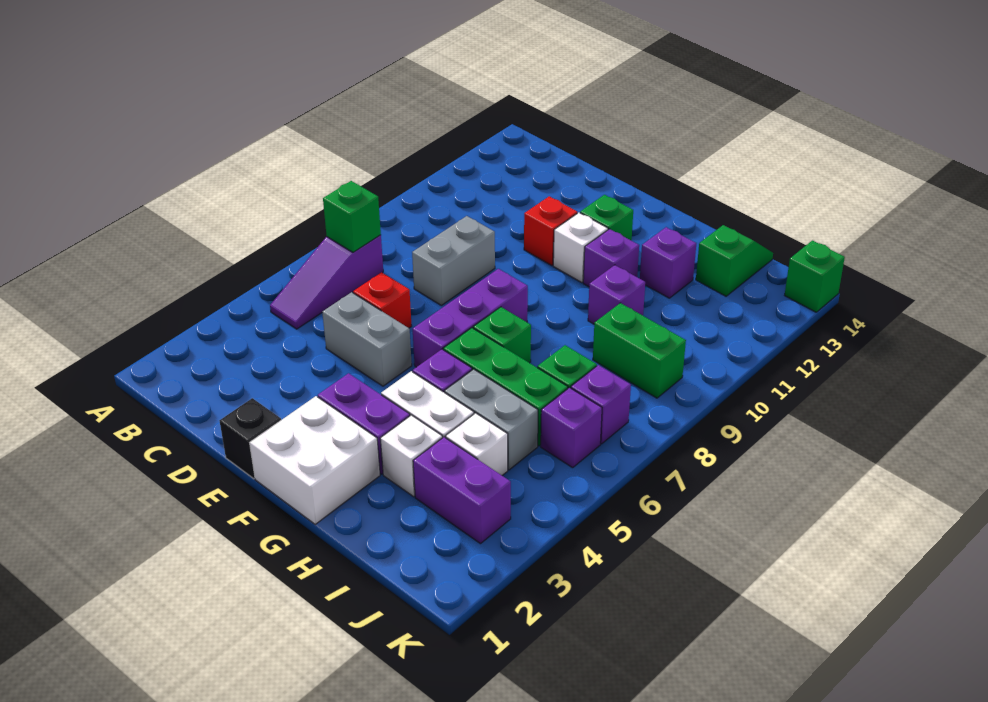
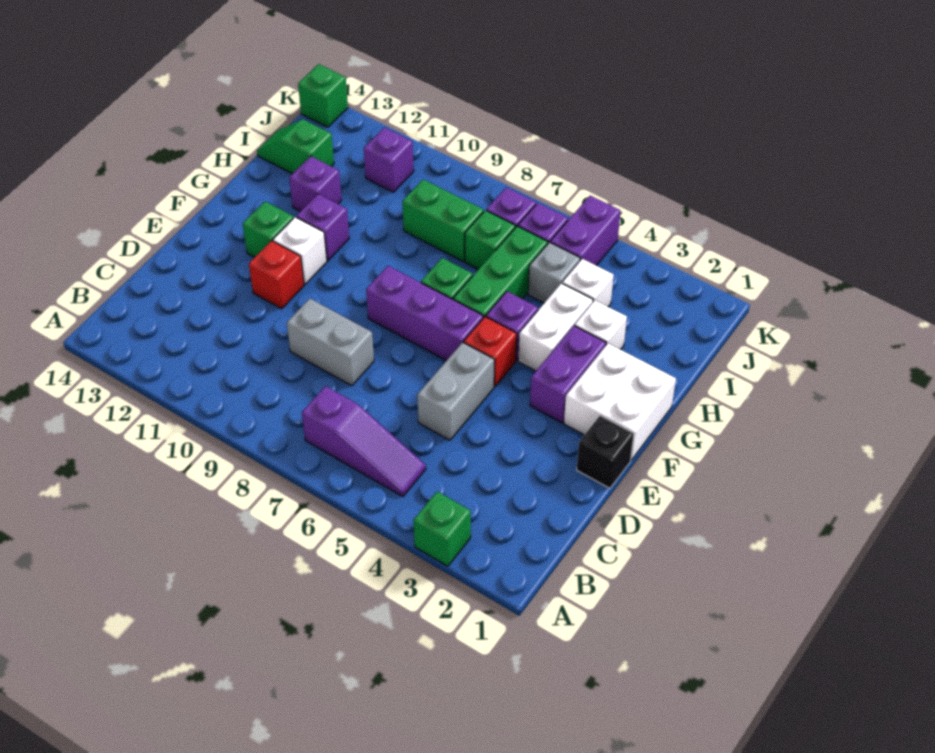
green 1x1 brick [323,181,381,252] -> green 1x1 brick moved to [414,492,471,566]
red 1x1 brick [353,272,412,328] -> red 1x1 brick moved to [464,317,517,387]
grey 1x2 brick [444,369,538,470] -> grey 1x1 brick [528,242,580,303]
purple 1x1 brick [588,265,645,324] -> purple 1x1 brick moved to [364,127,414,192]
purple 1x2 brick [413,437,511,544] -> purple 1x2 brick moved to [550,196,621,266]
green 1x2 brick [593,303,686,398] -> green 1x2 brick turned to [402,179,484,262]

